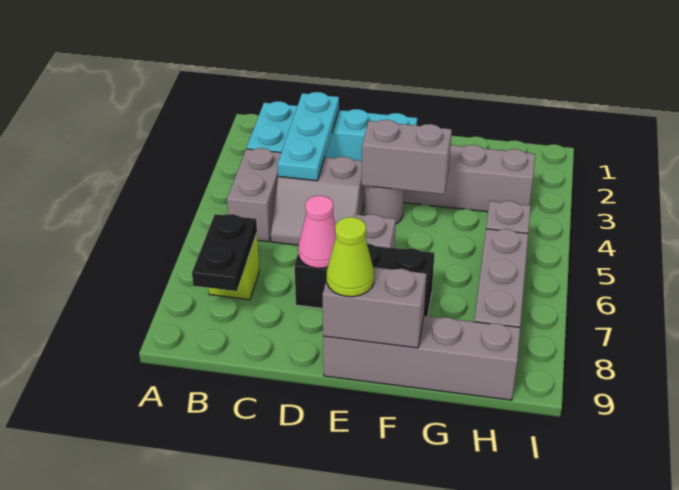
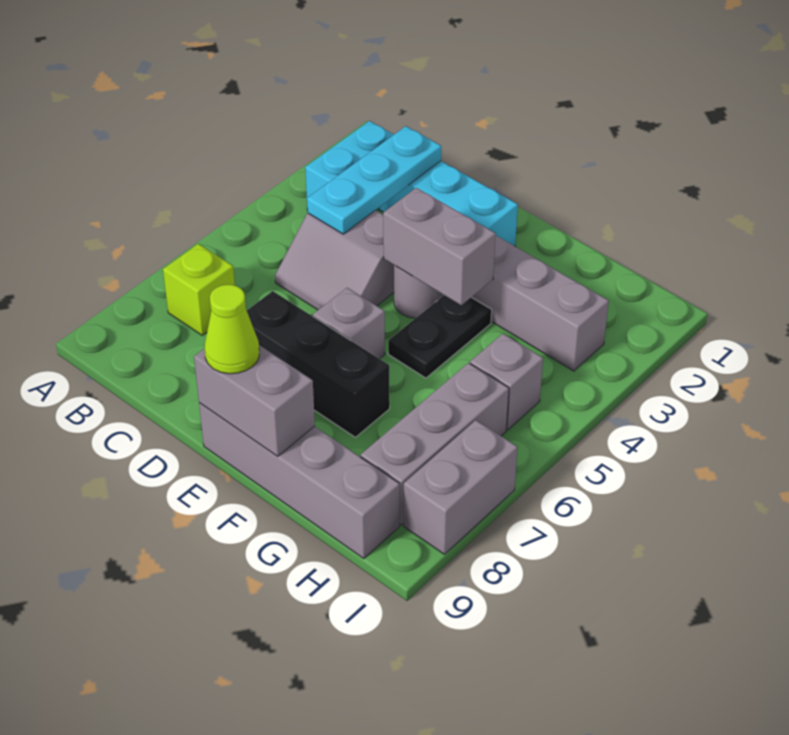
grey 1x2 brick [227,148,281,242] -> grey 1x2 brick moved to [404,420,518,554]
black 1x2 plate [192,214,257,291] -> black 1x2 plate moved to [388,295,492,378]
pink 1x1 cone [298,196,336,268] -> none

